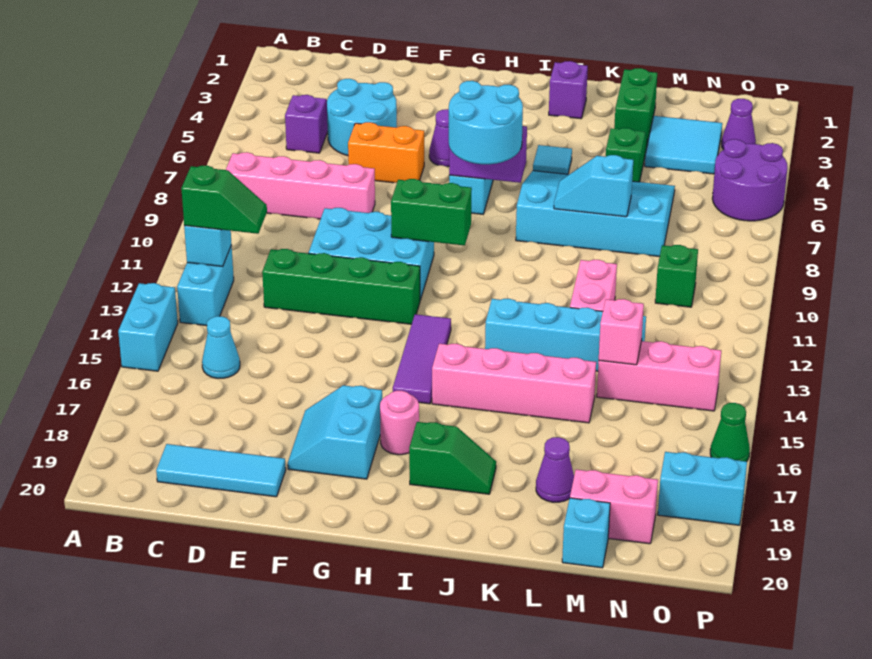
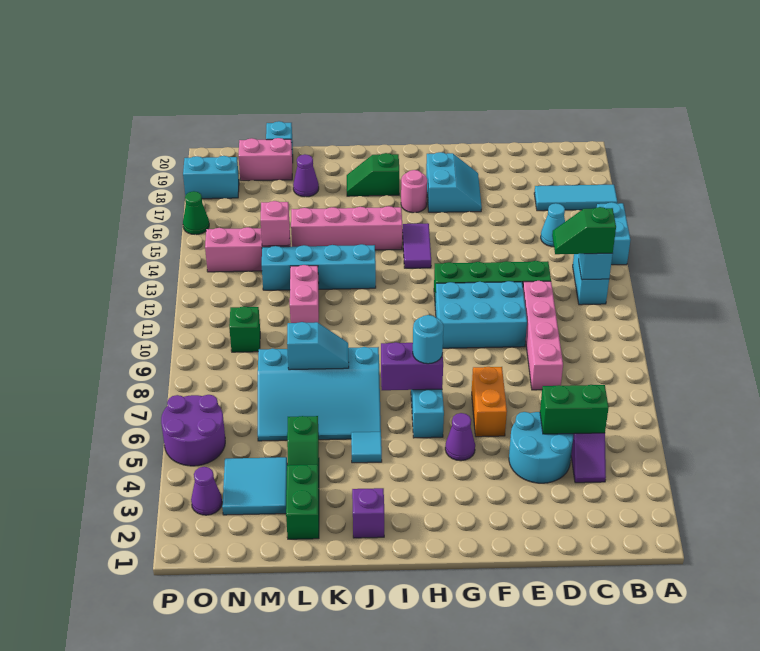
pink 1x4 brick [226,152,375,219] -> pink 1x4 brick turned to [523,281,563,390]
cyan 1x3 tile [156,444,286,497] -> cyan 1x3 tile moved to [534,185,617,211]
orange 1x2 brick [348,122,424,183] -> orange 1x2 brick turned to [472,367,507,437]
green 1x2 brick [391,179,472,246] -> green 1x2 brick moved to [540,385,609,434]
cyan 2x2 round brick [449,81,523,164] -> cyan 1x1 round brick [413,315,444,364]
purple 1x3 tile [393,314,451,404] -> purple 1x2 tile [402,223,431,268]

